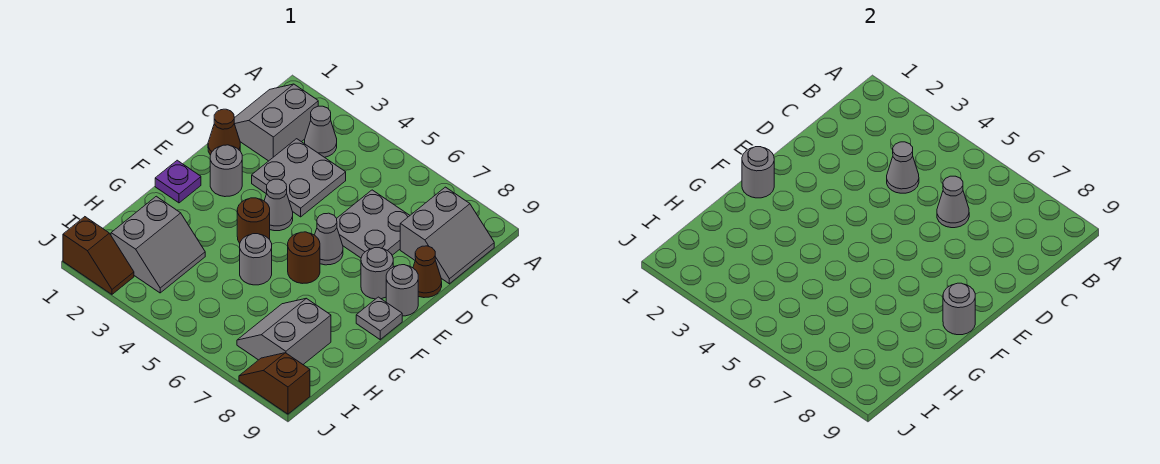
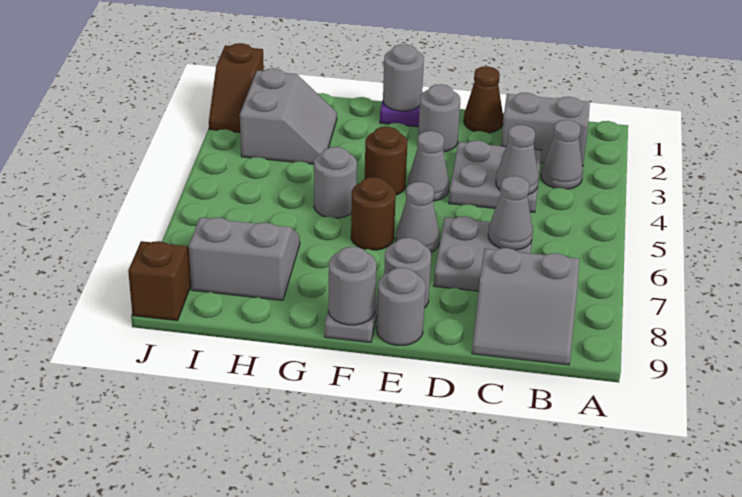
brown 1x1 cone [413,246,442,298] -> none
grey 2x2 slope [111,196,205,293] -> grey 2x2 slope turned to [240,68,337,164]

